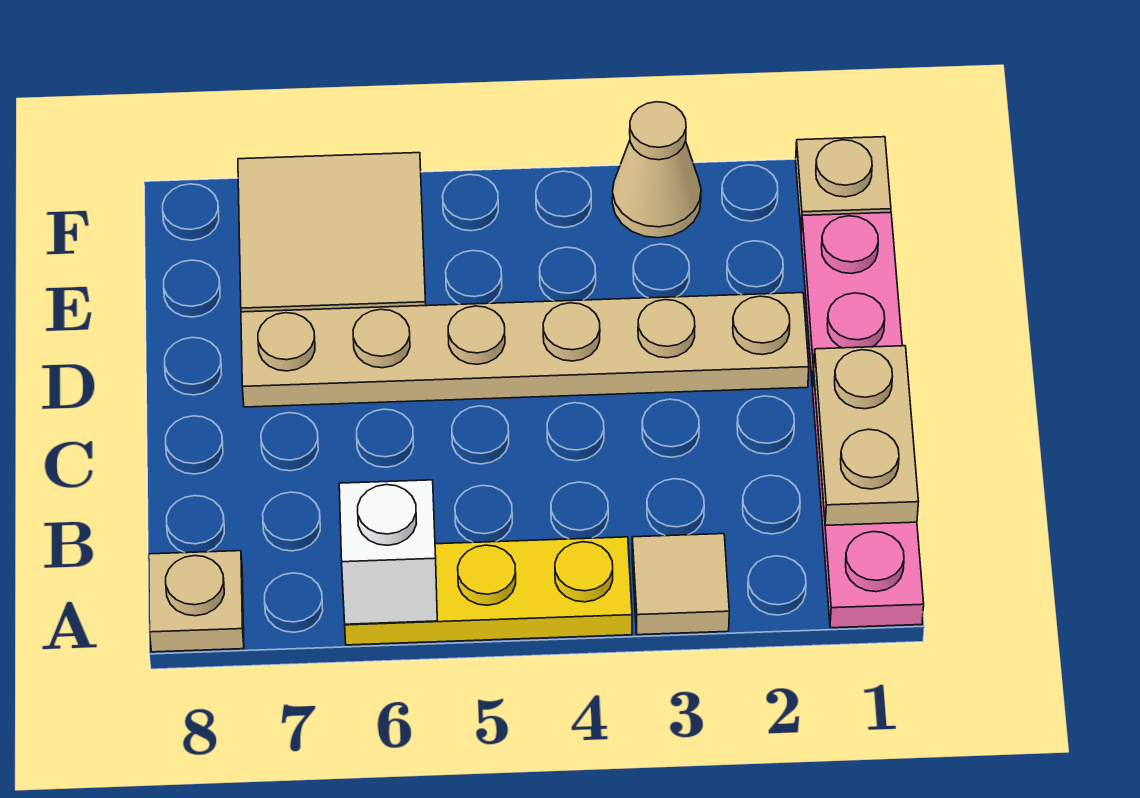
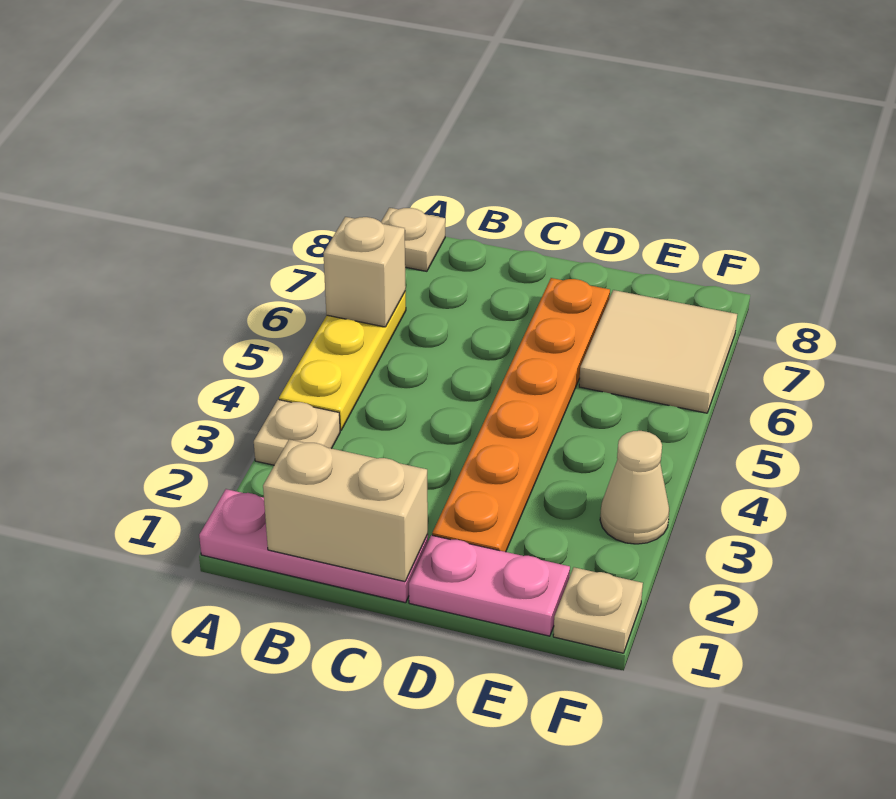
tan 1x1 tile [632,534,729,635] -> tan 1x1 plate [254,400,340,465]
white 1x1 brick [339,480,437,624] -> tan 1x1 brick [323,217,406,327]
tan 1x2 plate [814,346,918,525] -> tan 1x2 brick [263,439,428,582]
tan 1x6 plate [241,293,809,407] -> orange 1x6 plate [432,278,610,552]

